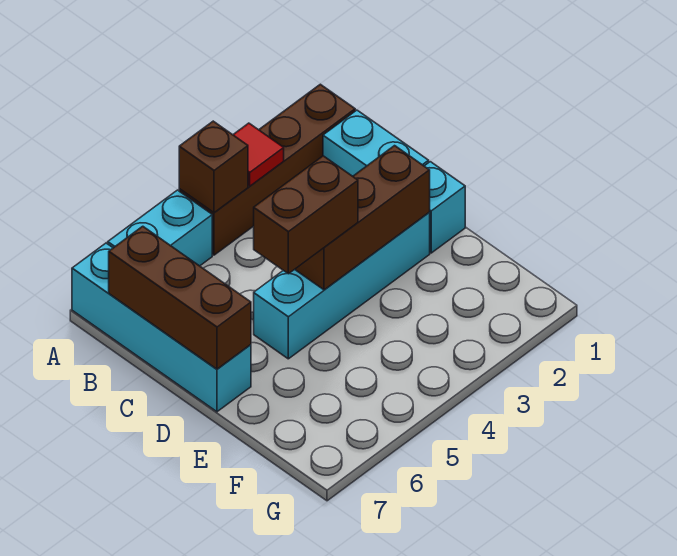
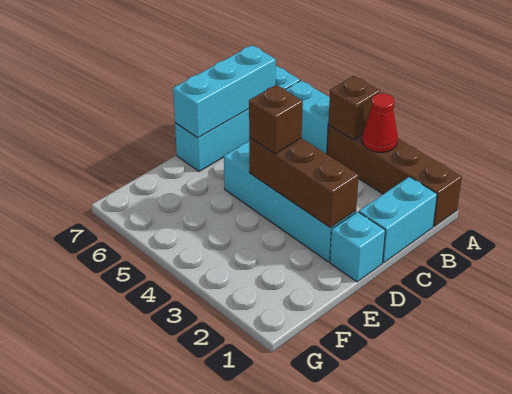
red 1x1 tile [233,123,284,186] -> red 1x1 cone [362,93,398,152]
brown 1x3 brick [109,226,251,369] -> cyan 1x3 brick [173,45,276,138]
brown 1x2 brick [254,156,358,274] -> brown 1x1 brick [249,85,303,154]

